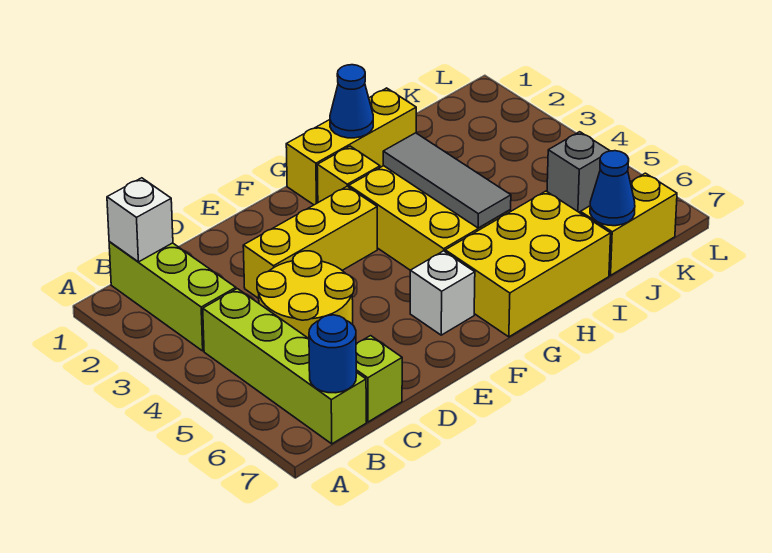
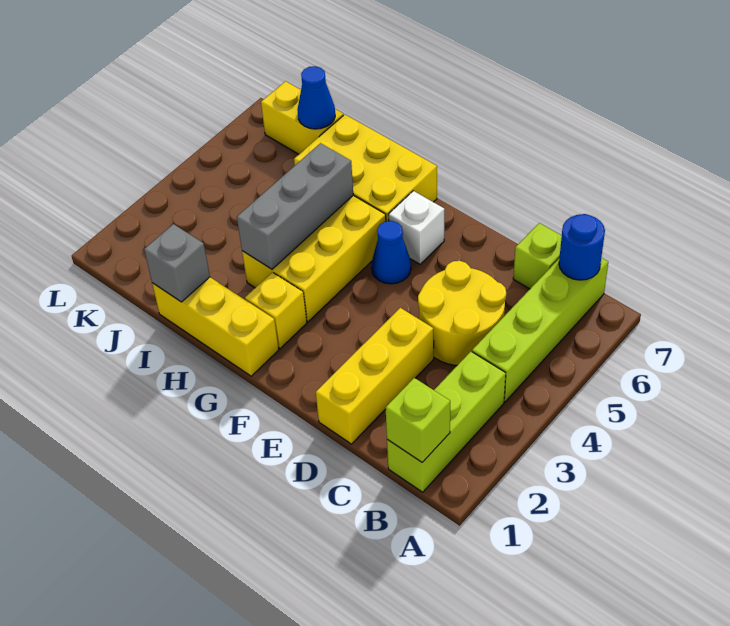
white 1x1 brick [107,178,173,262] -> lime 1x1 brick [386,378,450,462]
yellow 1x3 brick [243,186,377,299] -> yellow 1x3 brick turned to [316,308,434,444]
blue 1x1 cone [330,65,373,138] -> blue 1x1 cone moved to [372,221,411,284]
grey 1x3 tile [383,133,511,228] -> grey 1x3 brick [237,143,353,269]
grey 1x1 brick [547,132,610,212] -> grey 1x1 brick moved to [144,224,210,302]

